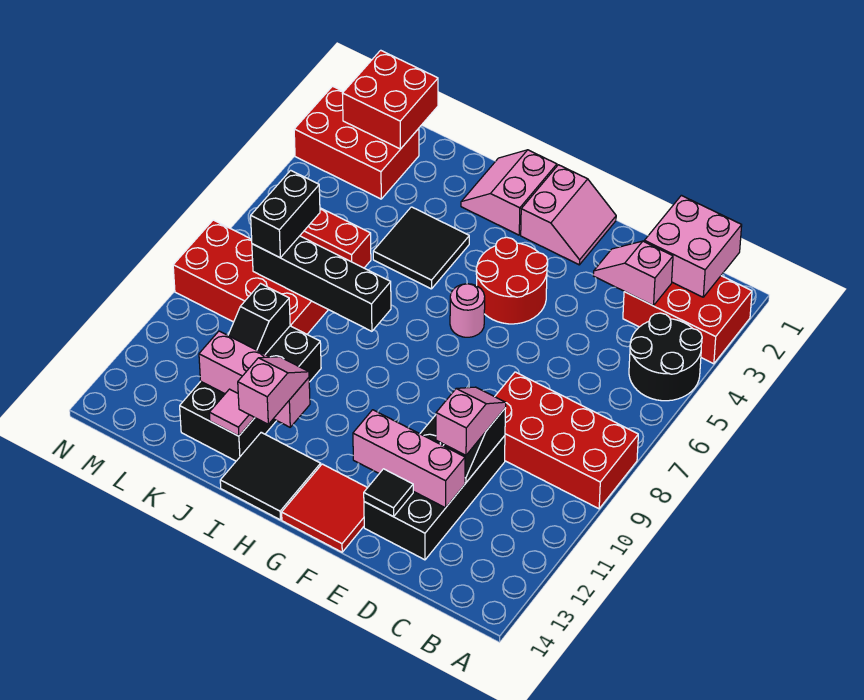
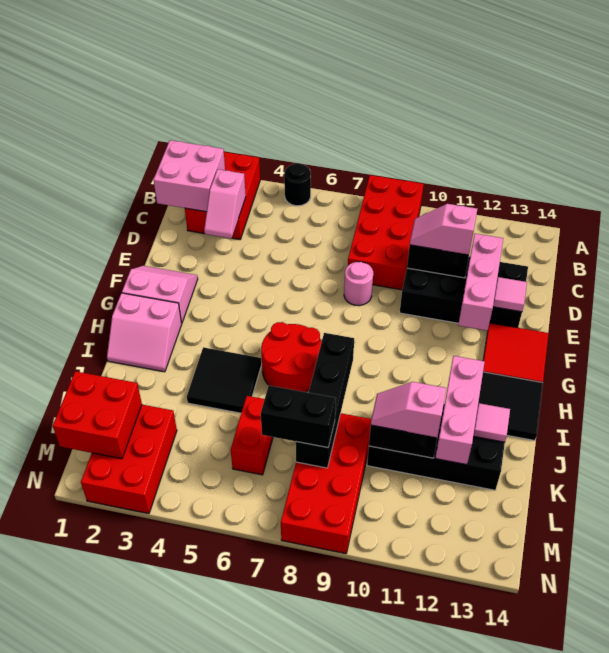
black 2x2 round brick [629,313,702,401] -> black 1x1 round brick [284,163,311,206]
black 1x1 tile [364,469,413,517] -> pink 1x1 tile [493,277,527,312]
red 2x2 round brick [476,237,548,324] -> red 2x2 round brick moved to [261,322,322,392]
pink 1x1 round brick [450,284,485,337] -> pink 1x1 round brick moved to [344,262,373,306]
pink 1x2 slope [238,357,309,424] -> pink 1x2 slope moved to [371,382,446,438]

